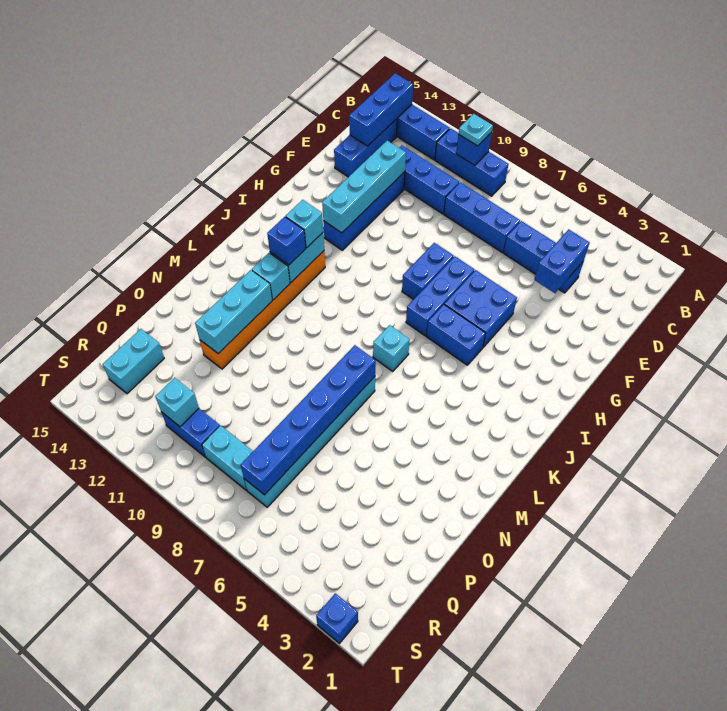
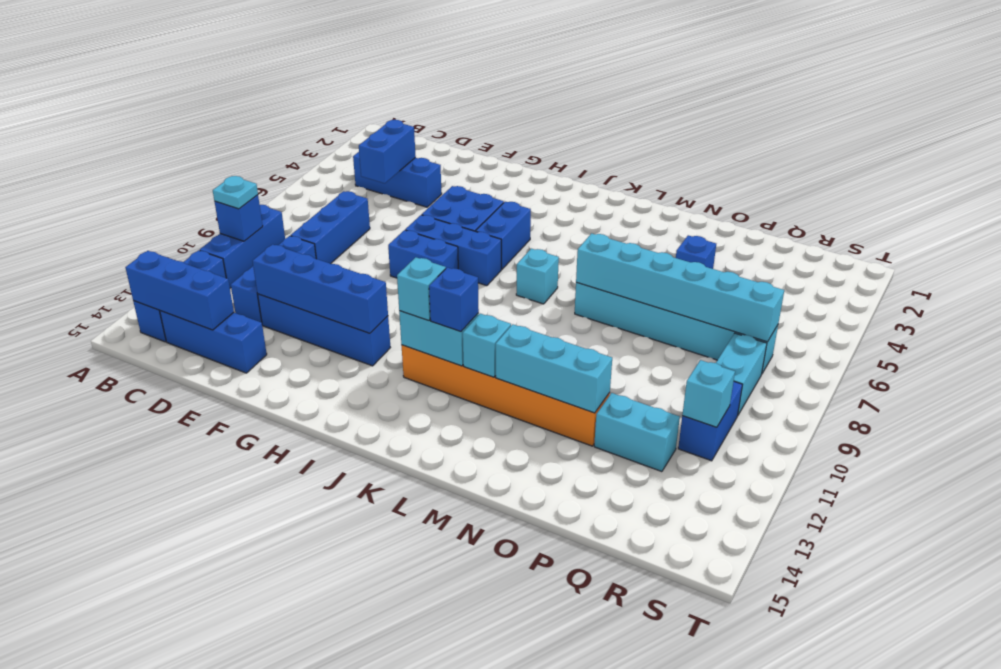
blue 1x3 brick [504,221,584,293] -> blue 1x3 brick turned to [353,152,442,207]
blue 1x2 brick [534,229,590,293] -> blue 1x2 brick turned to [359,120,416,183]
cyan 1x4 brick [322,141,406,233] -> blue 1x4 brick [253,244,388,333]
blue 1x6 brick [241,345,376,495] -> cyan 1x6 brick [576,233,784,342]
cyan 1x2 brick [103,329,164,394] -> cyan 1x2 brick moved to [594,393,680,472]
blue 1x1 brick [316,593,358,643] -> blue 1x1 brick moved to [676,235,716,269]

